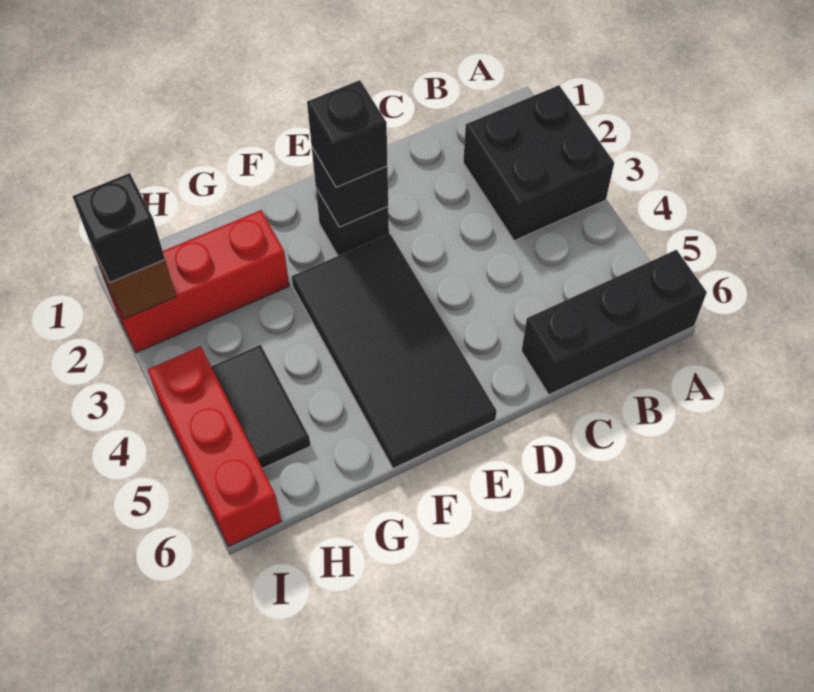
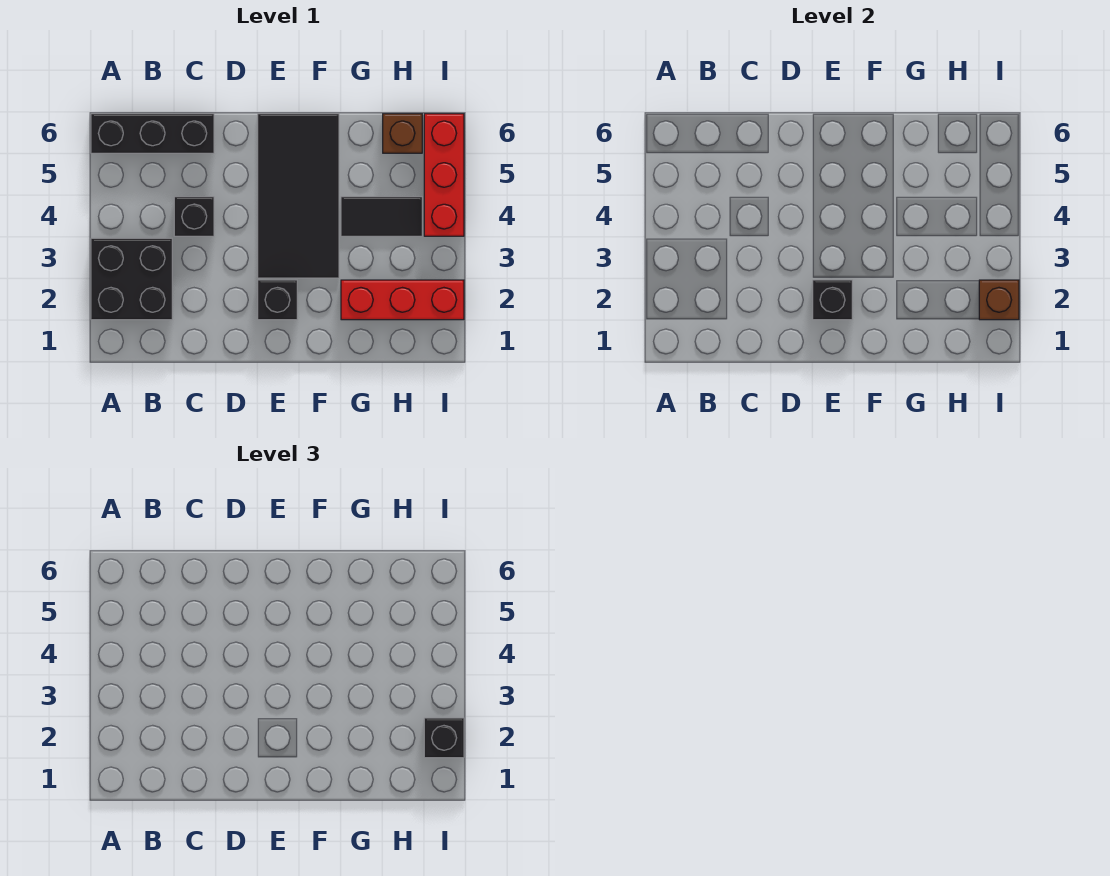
black 1x1 brick [307,80,387,187] -> black 1x1 brick moved to [174,197,214,236]
black 1x2 tile [211,345,311,468] -> black 1x2 tile turned to [341,197,422,236]
none -> brown 1x1 brick [383,114,422,153]

